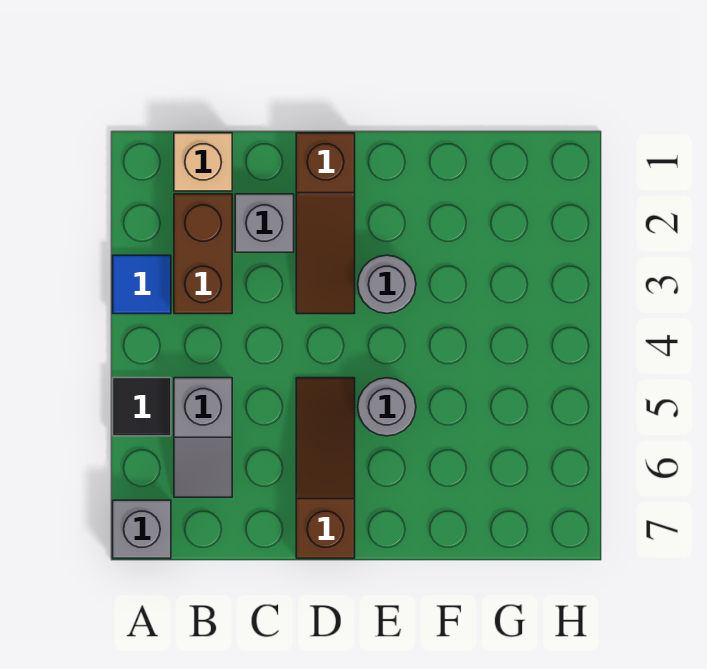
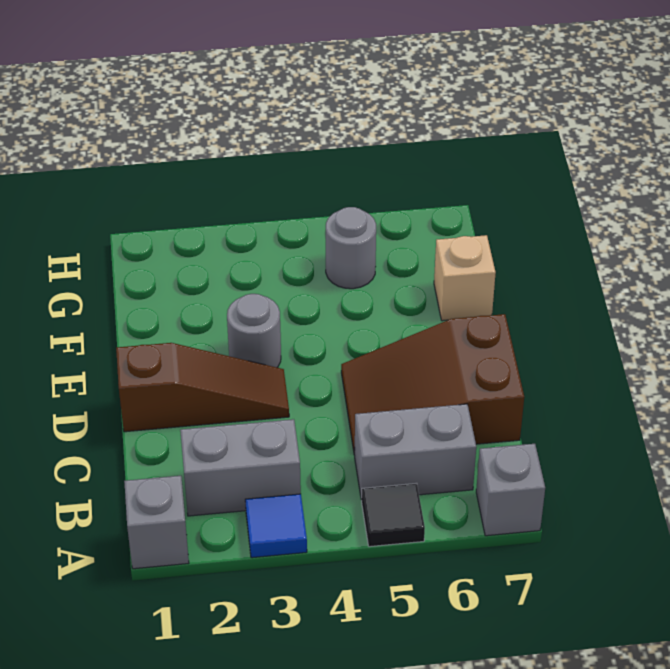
tan 1x1 brick [174,133,232,191] -> tan 1x1 brick moved to [434,235,496,321]
brown 1x2 brick [174,194,232,314] -> grey 1x2 brick [180,419,301,516]
grey 1x2 slope [174,378,232,497] -> grey 1x2 brick [354,404,476,500]
grey 1x1 brick [235,194,294,252] -> grey 1x1 brick moved to [124,476,189,569]
brown 1x3 slope [296,378,355,558] -> brown 2x3 slope [341,314,524,455]
grey 1x1 round brick [358,378,416,436] -> grey 1x1 round brick moved to [326,207,376,289]

